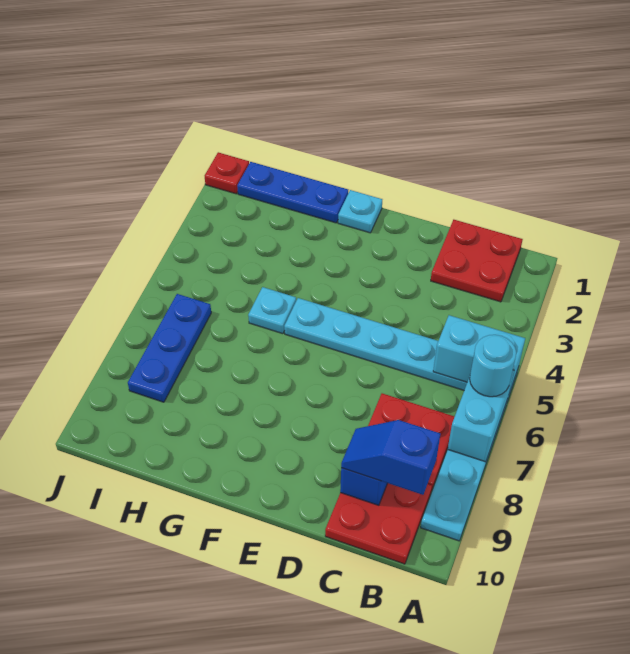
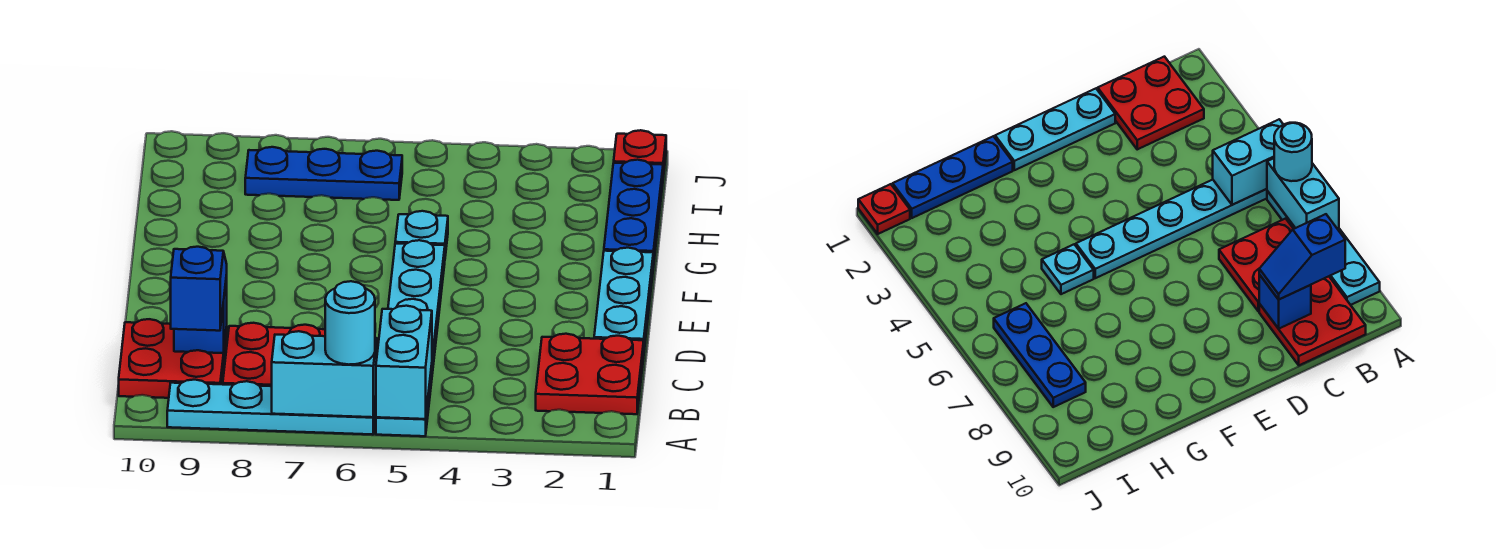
cyan 1x1 plate [338,190,382,233] -> cyan 1x3 plate [594,248,653,350]

